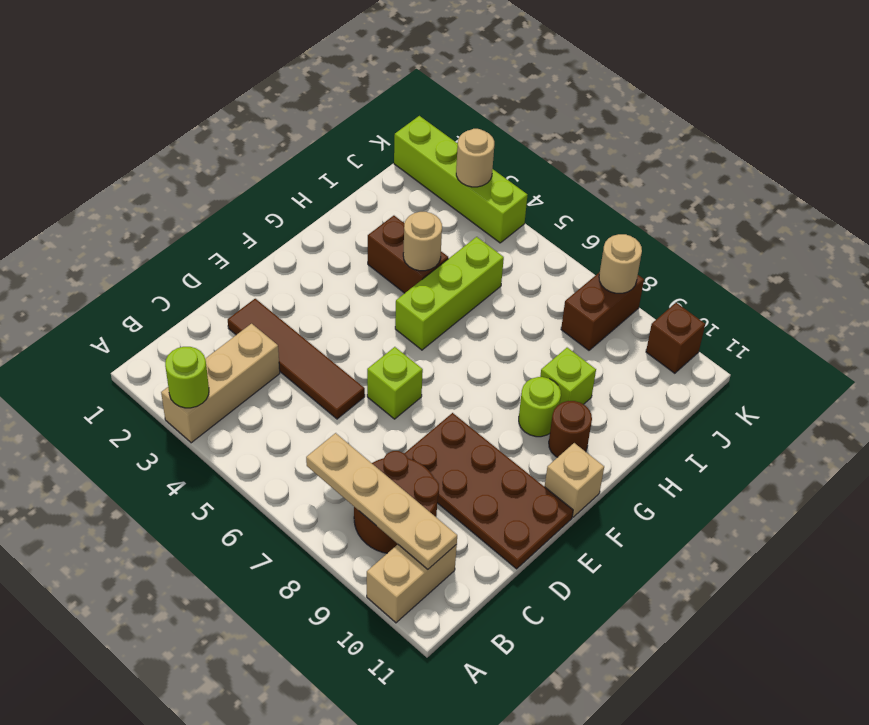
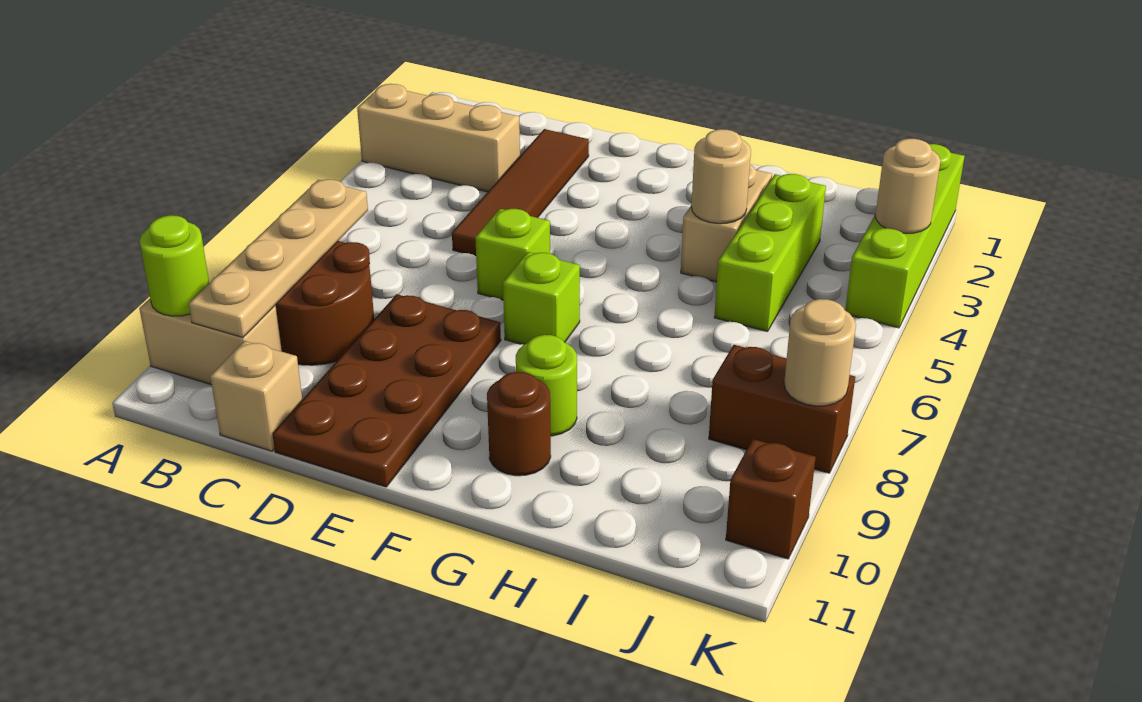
lime 1x1 round brick [165,347,209,408] -> lime 1x1 round brick moved to [139,215,209,316]
tan 1x1 brick [545,443,604,517] -> tan 1x1 brick moved to [210,341,302,451]
lime 1x3 brick [395,237,504,350] -> lime 1x3 brick turned to [714,174,826,332]
brown 1x2 brick [368,216,448,293] -> tan 1x2 brick [681,165,772,282]
lime 1x1 brick [540,348,596,404] -> lime 1x1 brick moved to [503,252,580,345]

